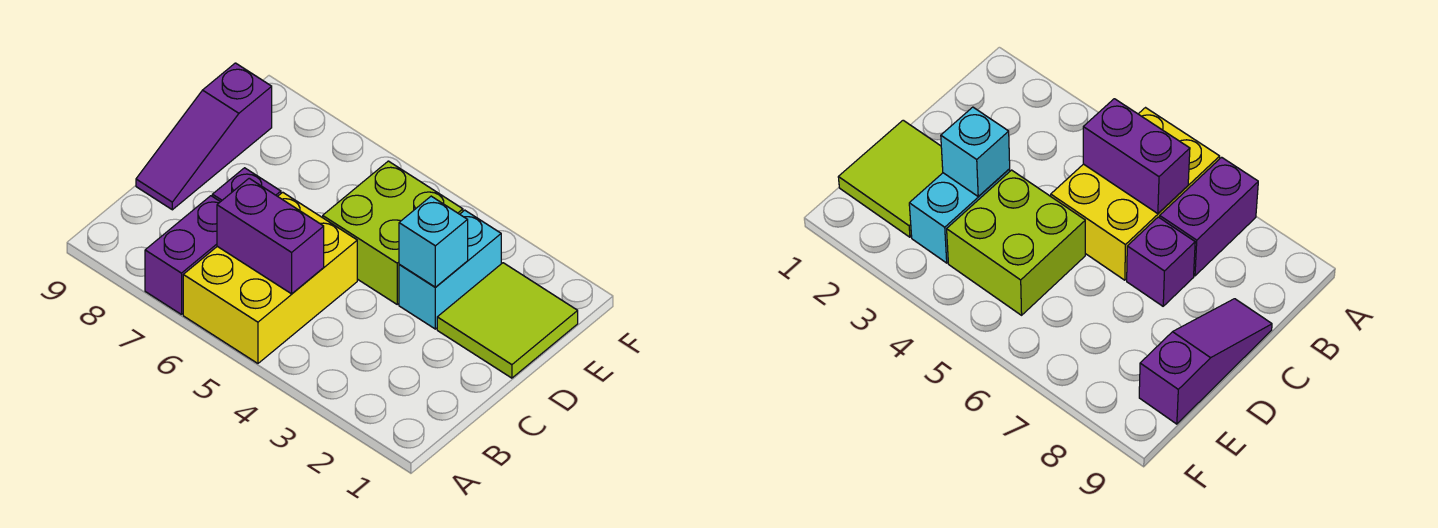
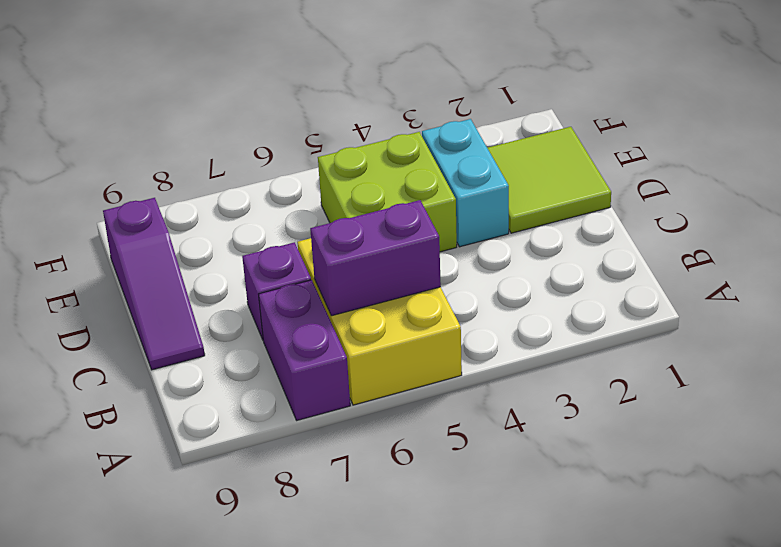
cyan 1x1 brick [399,196,468,287] -> none

